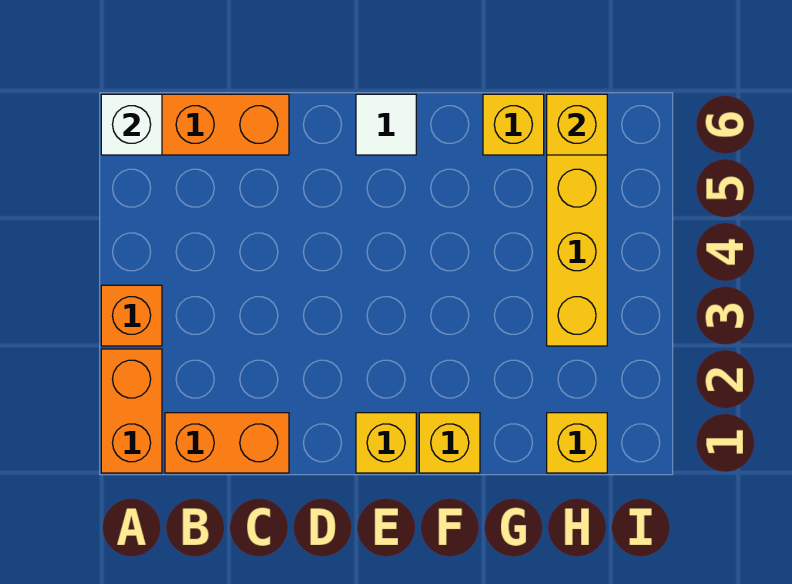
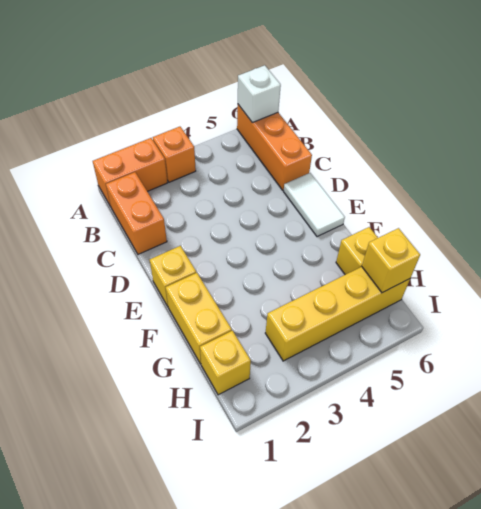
white 1x1 tile [356,94,416,155] -> white 1x2 tile [284,173,345,237]
yellow 1x1 brick [419,413,480,473] -> yellow 1x2 brick [166,273,232,364]

